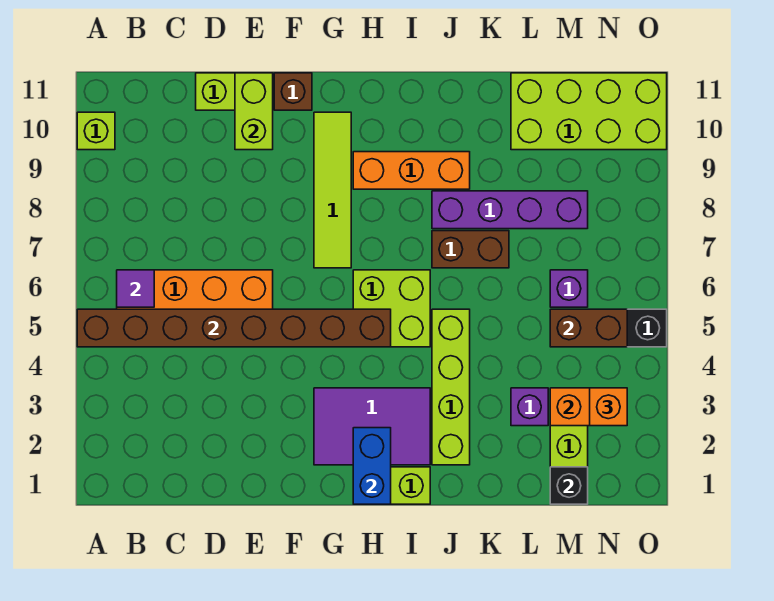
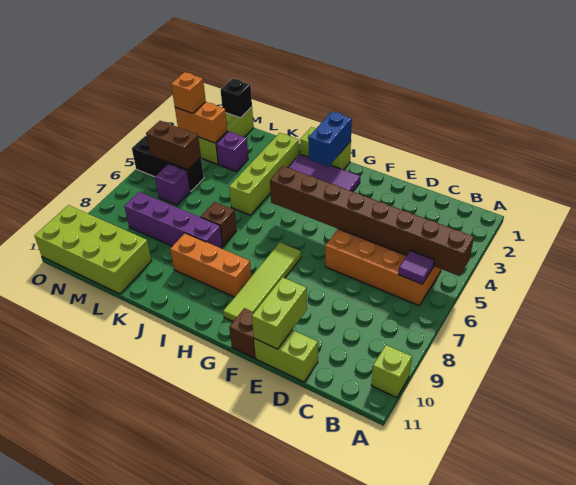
lime 2x2 brick [353,270,430,347] -> none
brown 1x2 brick [432,231,509,268] -> brown 1x1 brick [201,202,237,246]

